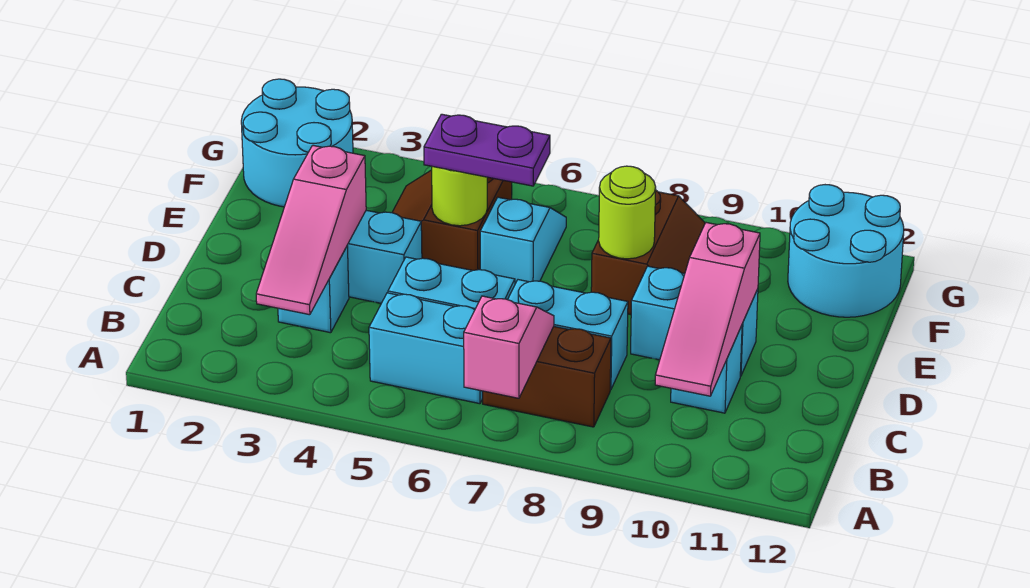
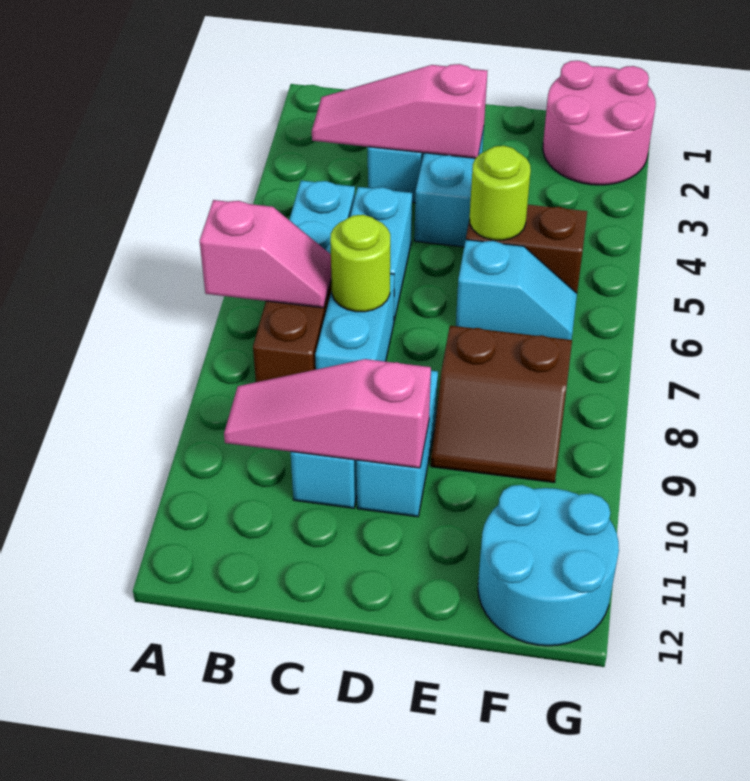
purple 1x2 plate [424,114,550,186] -> none
lime 1x1 round brick [599,166,656,259] -> lime 1x1 round brick moved to [330,215,390,312]
cyan 2x2 round brick [241,79,353,207] -> pink 2x2 round brick [543,61,656,185]

